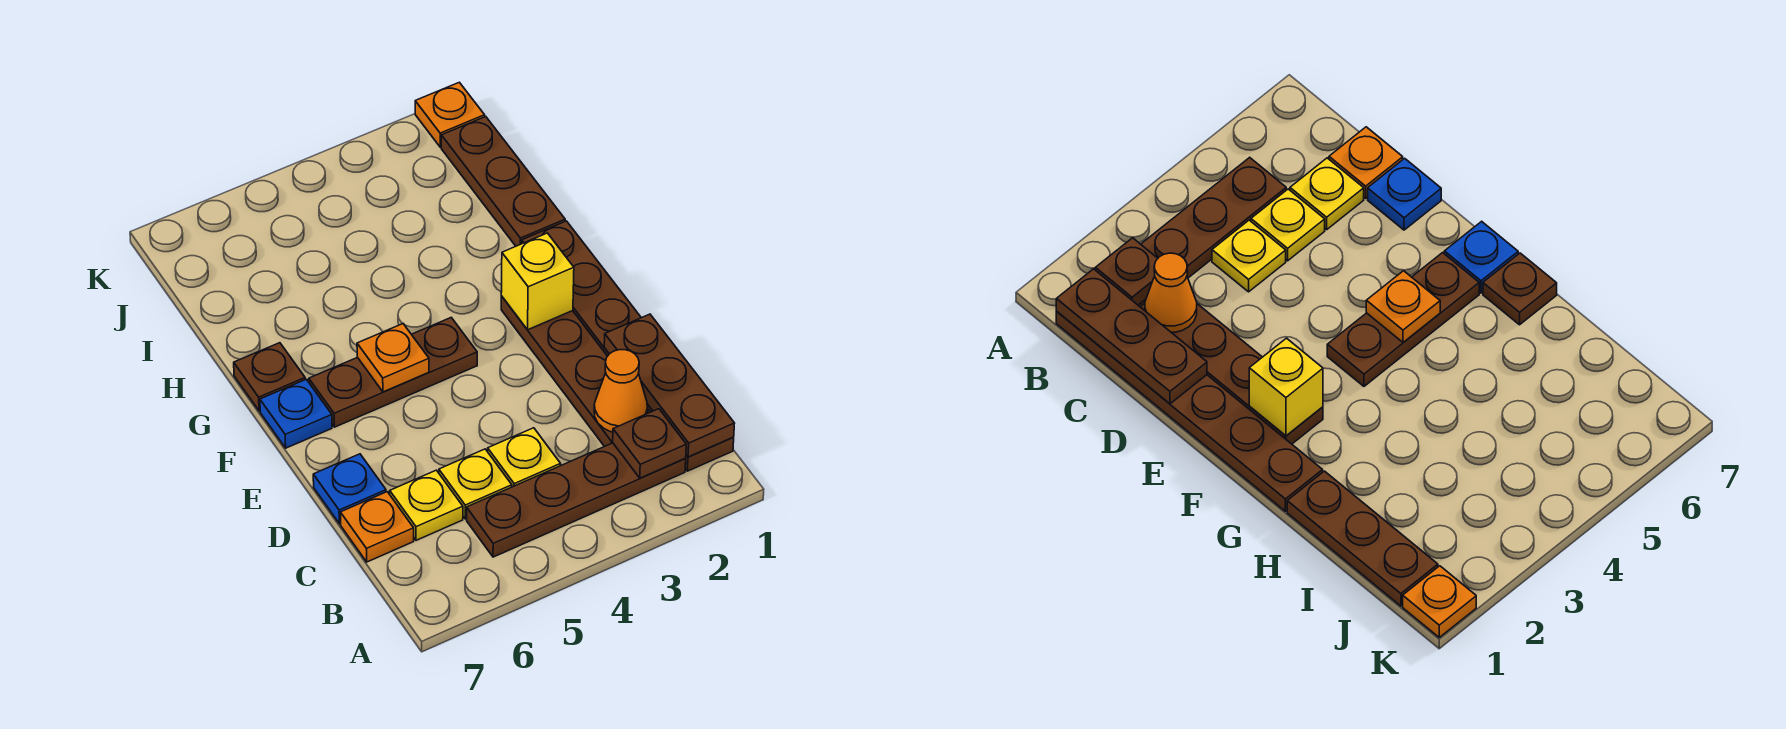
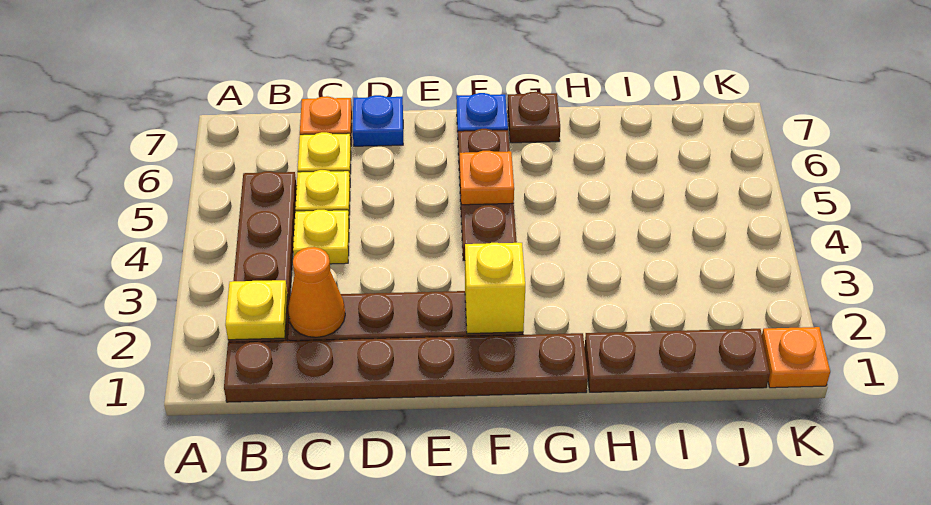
brown 1x3 plate [604,314,735,457] -> none
brown 1x1 plate [613,409,686,478] -> yellow 1x1 plate [225,280,288,340]

